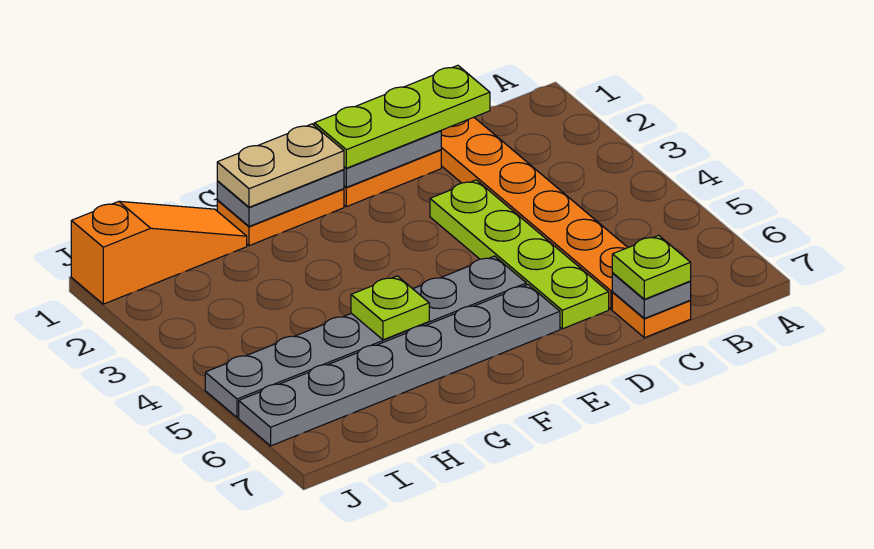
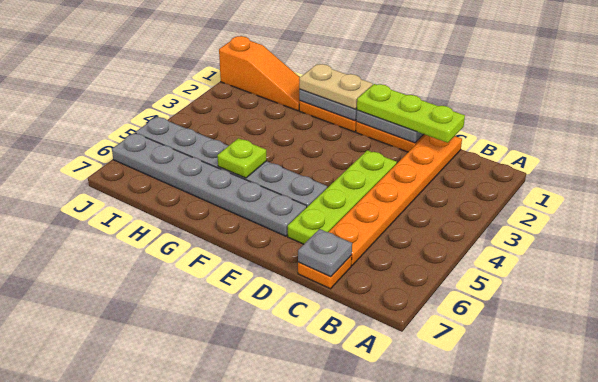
lime 1x1 plate [612,235,691,299] -> none

